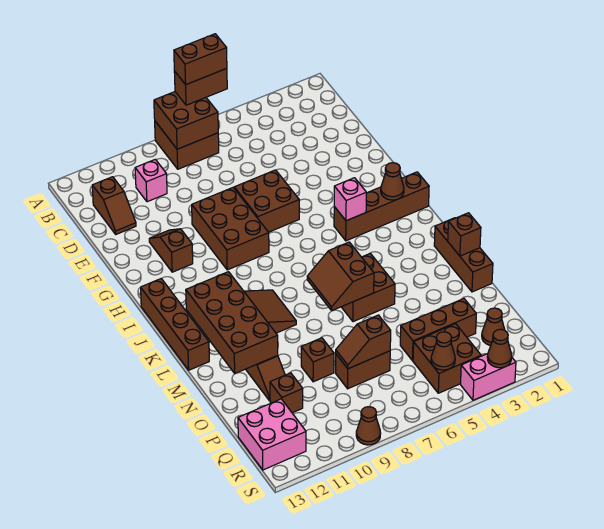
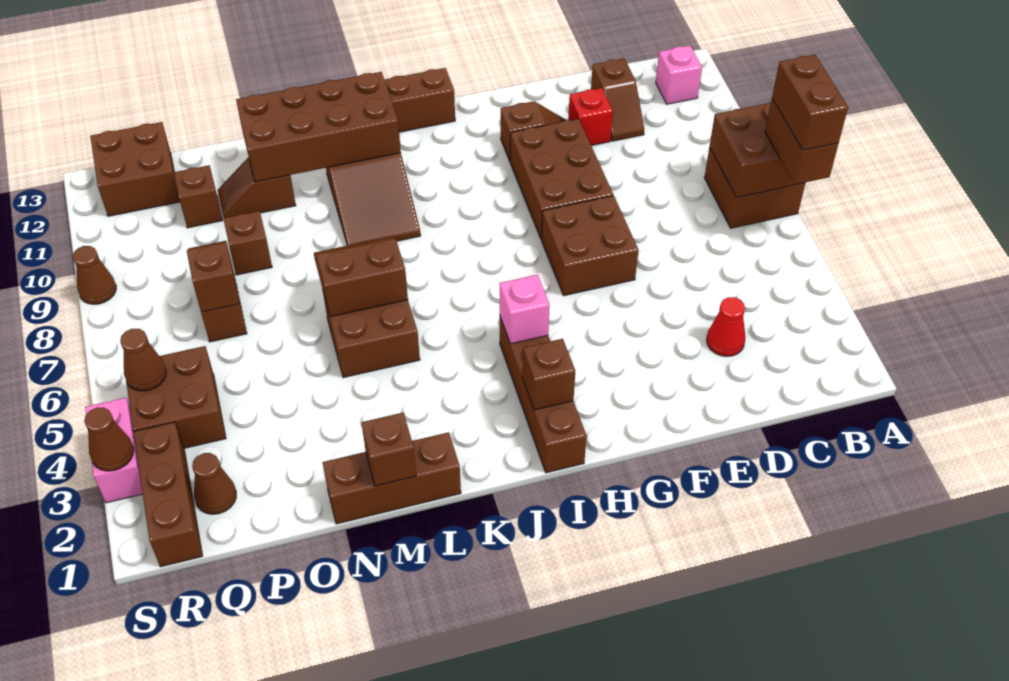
pink 1x1 brick [135,159,167,202] -> pink 1x1 brick moved to [656,46,702,104]
brown 1x2 slope [92,177,136,234] -> brown 1x2 slope turned to [591,58,644,141]
none -> red 1x1 cone [706,297,746,357]
none -> red 1x1 brick [568,88,613,146]
brown 2x3 brick [192,188,269,270] -> brown 2x3 brick turned to [510,119,613,240]
brown 1x1 cone [381,163,404,200] -> brown 1x1 brick [523,339,575,410]
brown 1x3 brick [400,299,476,361] -> brown 1x3 brick moved to [134,422,203,567]
pink 2x2 brick [238,399,306,470] -> brown 2x2 brick [90,122,180,216]

